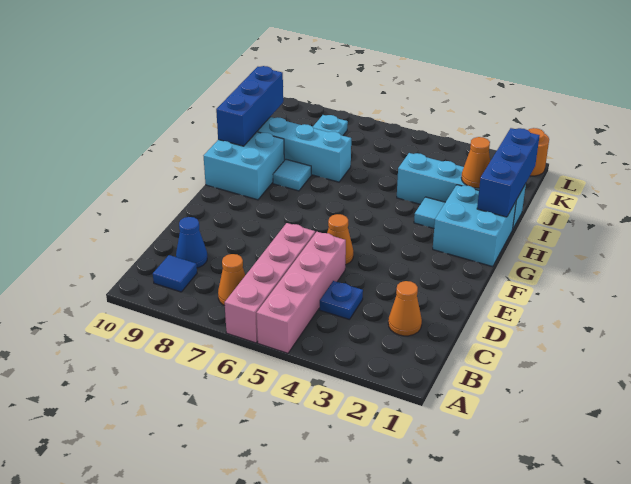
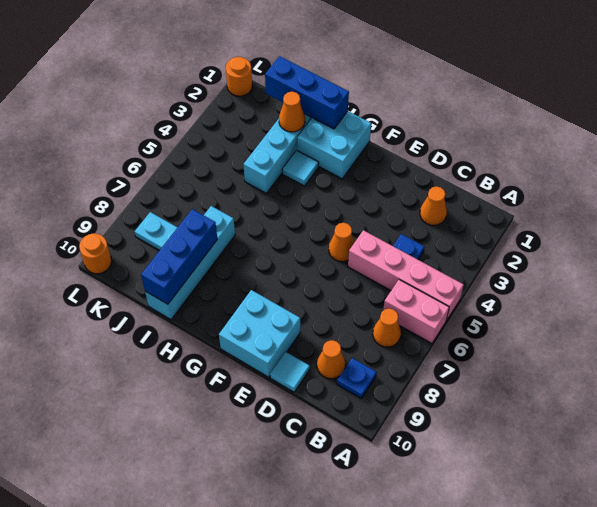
pink 1x4 brick [225,223,315,343] -> pink 1x2 brick [383,280,449,343]
blue 1x1 tile [153,255,197,292] -> blue 1x1 plate [337,358,377,398]
blue 1x1 cone [176,217,207,268] -> orange 1x1 cone [317,340,345,379]
cyan 2x2 brick [204,132,284,200] -> cyan 2x2 brick moved to [219,290,300,377]
cyan 1x1 tile [273,159,311,191] -> cyan 1x1 tile moved to [270,352,310,392]
blue 1x3 brick [216,66,283,146] -> blue 1x3 brick turned to [141,209,217,304]
none -> orange 1x1 round brick [79,233,112,274]

